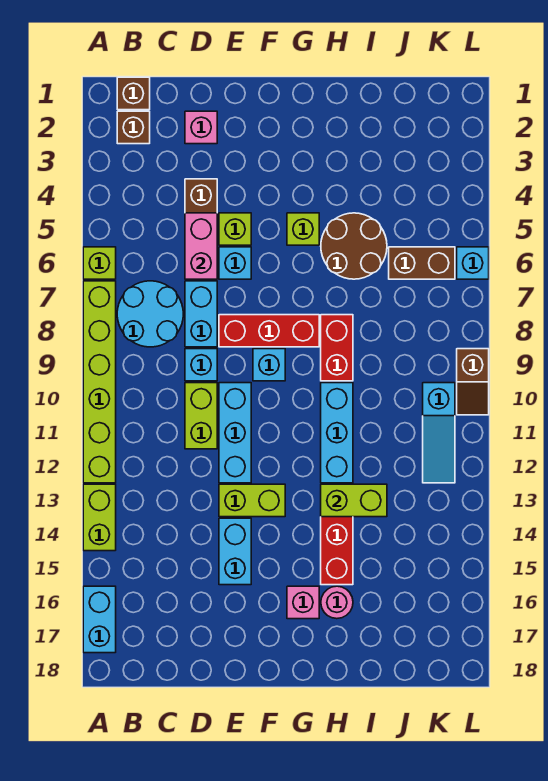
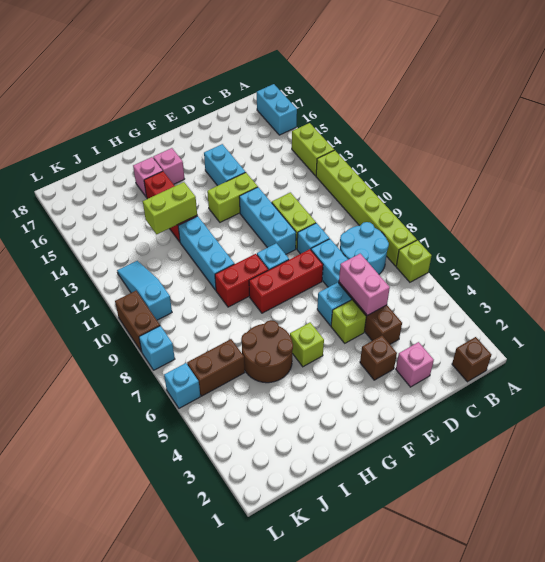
brown 1x1 brick [117,111,150,144] -> brown 1x1 brick moved to [360,336,397,380]
red 1x2 brick [321,315,353,381] -> red 1x2 brick turned to [215,254,268,307]
pink 1x1 round brick [321,586,353,619] -> pink 1x1 brick [133,157,162,196]
none -> cyan 1x1 brick [139,326,175,370]
brown 1x2 slope [457,349,489,415] -> brown 1x2 brick [115,291,160,352]

